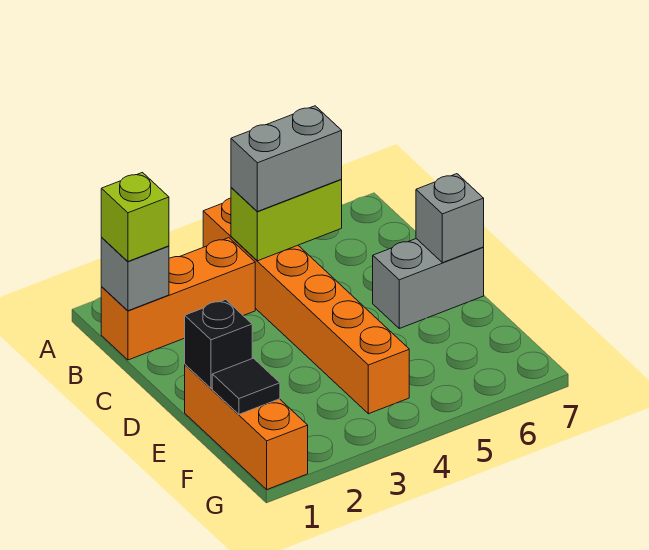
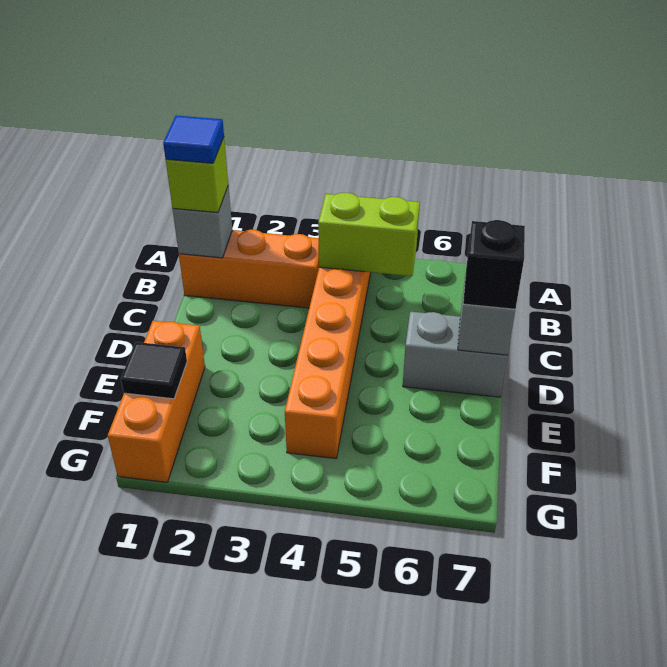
none -> blue 1x1 tile [163,116,224,163]
grey 1x2 brick [231,106,342,212] -> none
black 1x1 brick [185,300,252,389] -> black 1x1 brick moved to [463,220,525,309]

